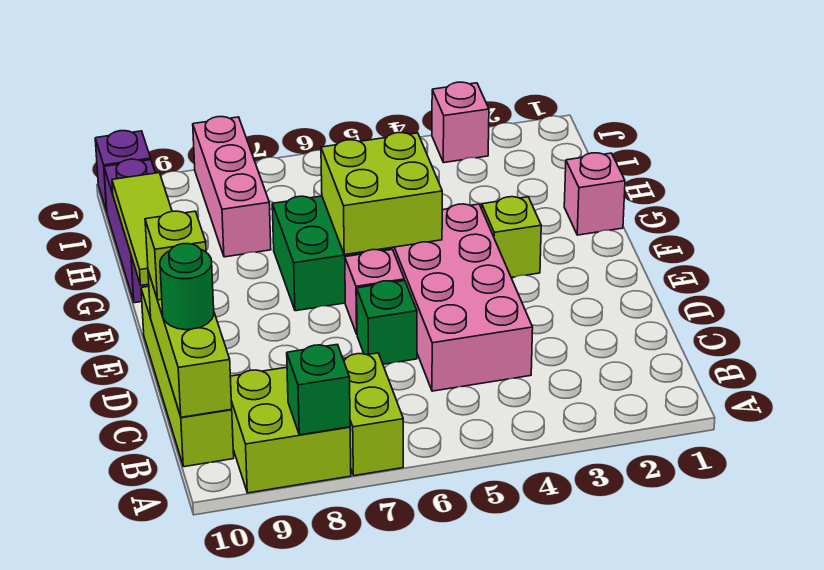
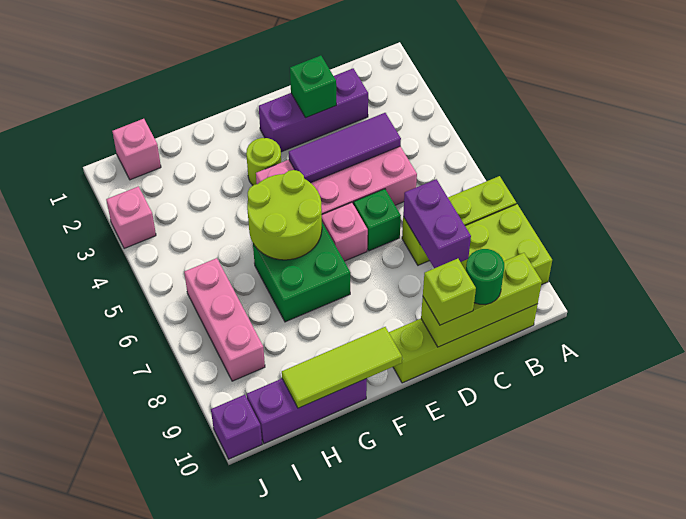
lime 1x2 brick [343,353,403,476] -> lime 1x3 brick [402,176,516,265]
green 1x1 brick [287,344,350,435] -> green 1x1 brick moved to [290,56,336,118]
none -> purple 1x3 brick [259,68,368,152]
none -> purple 1x3 tile [289,113,401,183]
none -> purple 1x2 brick [403,179,471,268]
lime 1x1 brick [482,197,541,277] -> lime 1x1 round brick [246,138,281,185]
lime 2x2 brick [321,133,442,255] -> lime 2x2 round brick [247,170,322,260]
pink 1x1 brick [564,153,625,235] -> pink 1x1 brick moved to [112,119,161,180]
pink 1x3 brick [193,117,271,257] -> pink 1x3 brick turned to [184,258,265,381]

